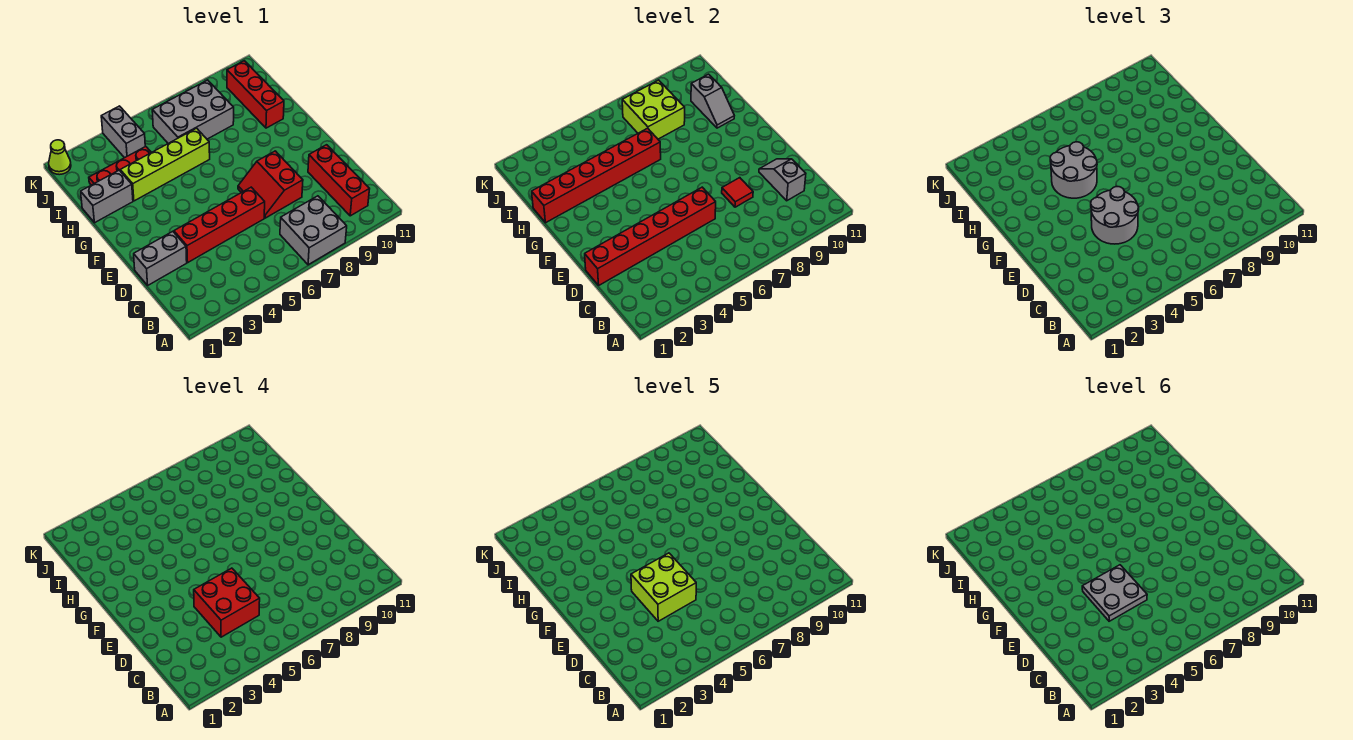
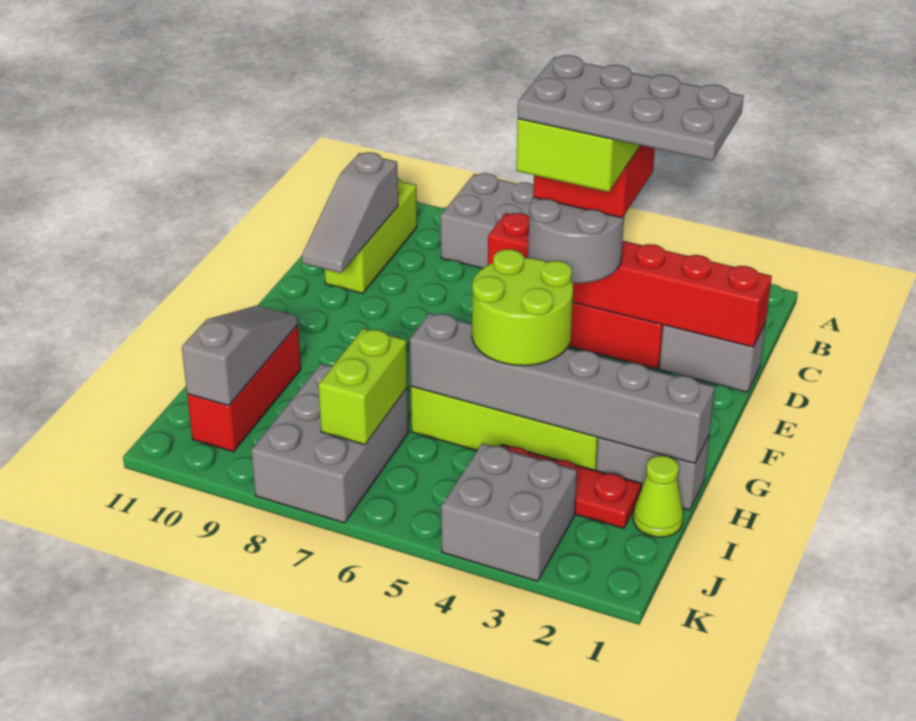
red 1x3 brick [308,145,369,216] -> lime 1x3 brick [325,178,417,293]
grey 1x2 slope [759,159,806,201] -> grey 1x3 slope [302,152,398,273]
grey 2x2 plate [1082,565,1147,621] -> grey 2x4 plate [518,55,744,161]
red 2x2 slope [238,151,303,218] -> none
red 1x1 tile [722,178,753,207] -> none
grey 2x2 round brick [1050,142,1097,198] -> lime 2x2 round brick [472,249,573,366]
red 1x6 brick [532,128,661,223] -> grey 1x6 brick [410,313,715,464]
grey 1x2 slope [691,74,734,128] -> grey 1x3 slope [182,306,298,406]
grey 2x3 brick [152,80,234,143] -> grey 2x3 brick turned to [251,364,409,523]
lime 2x2 brick [622,80,685,139] -> lime 1x2 brick [318,328,408,445]
grey 1x2 brick [101,106,145,158] -> grey 2x2 brick [441,443,577,581]
lime 1x1 cone [49,140,71,175] -> lime 1x1 cone moved to [633,455,683,537]

